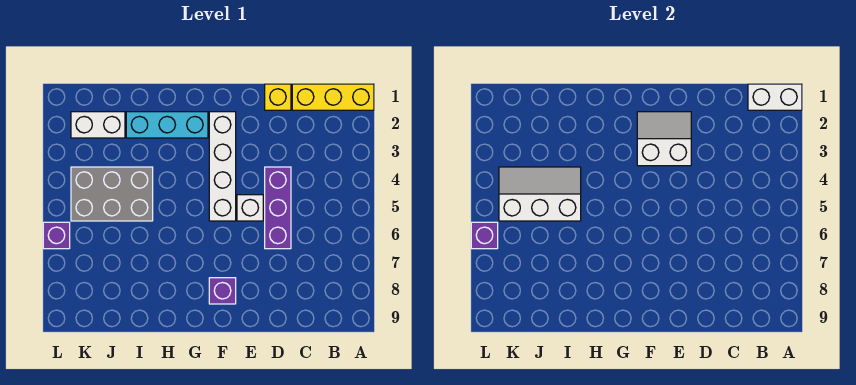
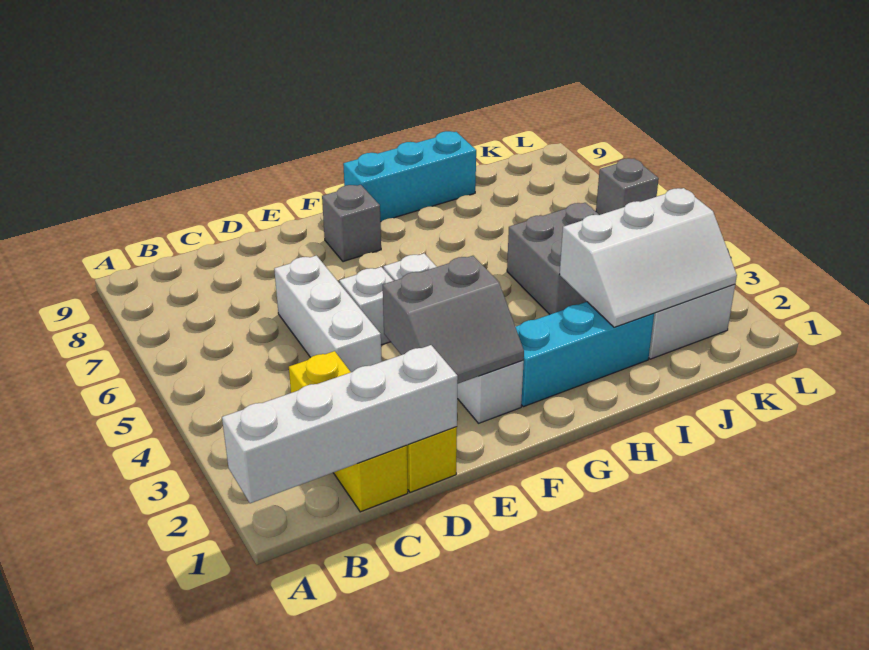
yellow 1x3 brick [292,84,374,110] -> yellow 1x3 brick turned to [289,351,408,512]
white 1x2 brick [748,84,802,110] -> white 1x4 brick [222,345,458,503]
purple 1x3 brick [265,167,291,249] -> white 1x3 brick [274,256,382,372]
white 2x2 slope [637,112,691,166] -> grey 2x2 slope [383,256,524,384]
purple 1x1 brick [209,278,236,304] -> grey 1x1 brick [322,185,381,262]
none -> cyan 1x3 brick [343,131,476,222]
grey 2x3 brick [71,167,153,221] -> grey 2x2 brick [507,203,599,314]
white 2x3 slope [499,167,581,221] -> white 2x3 slope moved to [560,188,737,327]
purple 1x1 brick [43,222,70,249] -> grey 1x1 brick [596,158,659,215]
purple 1x1 brick [471,222,498,249] -> none

